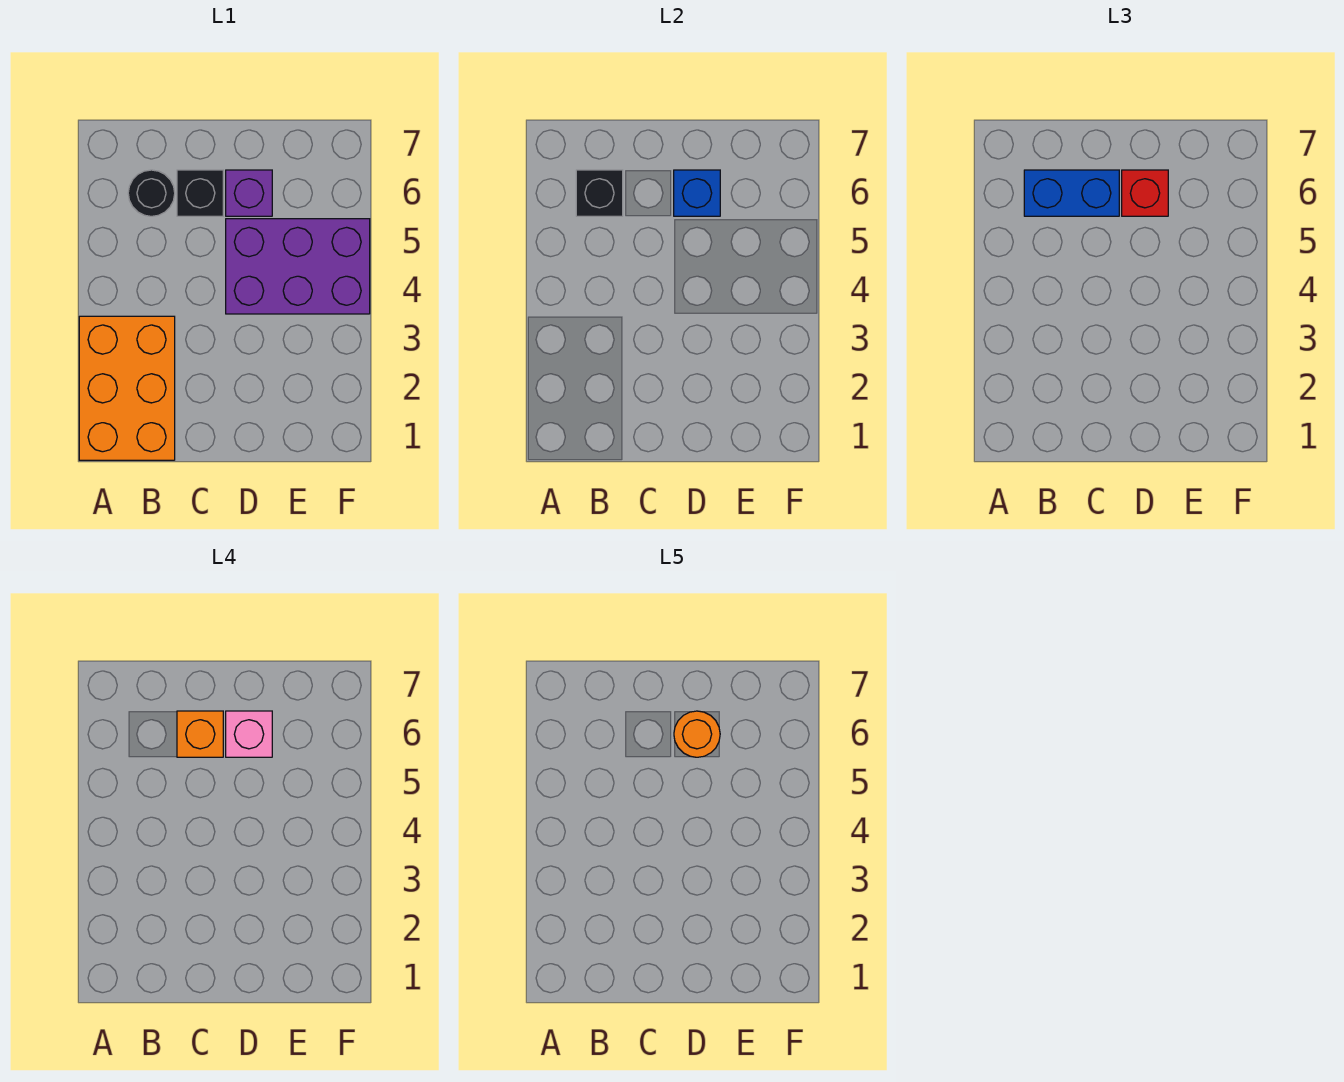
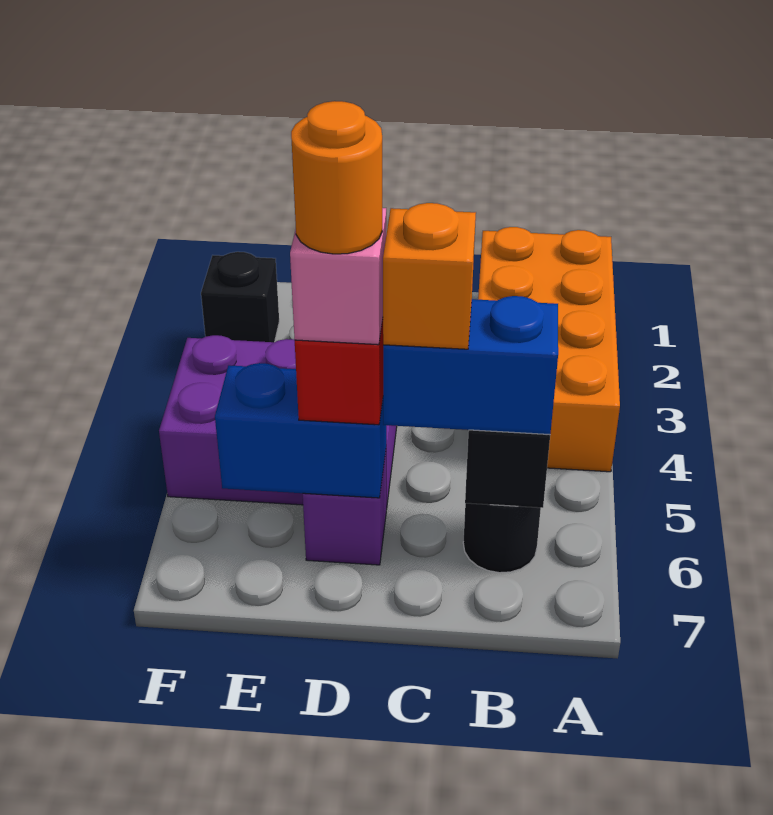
orange 2x3 brick [79,316,175,460] -> orange 2x4 brick [478,227,620,472]
black 1x1 brick [177,170,223,216] -> black 1x1 brick moved to [201,252,279,342]
blue 1x1 brick [674,170,720,216] -> blue 1x2 brick [215,363,386,498]

